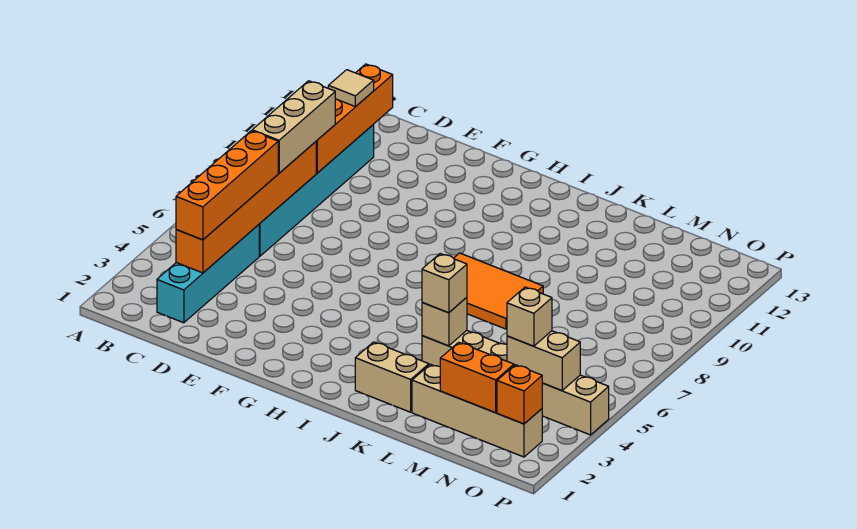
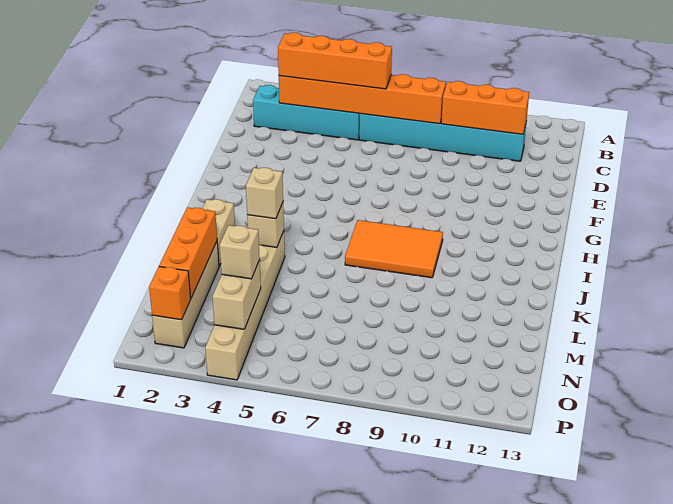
tan 1x3 brick [252,81,335,173] -> none
orange 1x4 brick [316,64,393,173] -> orange 1x3 brick [441,81,529,134]
tan 1x1 tile [328,70,374,107] -> none
orange 2x3 tile [454,253,543,329] -> orange 2x3 tile turned to [345,220,443,278]
orange 1x2 brick [440,342,514,413] -> orange 1x3 brick [159,207,217,298]

